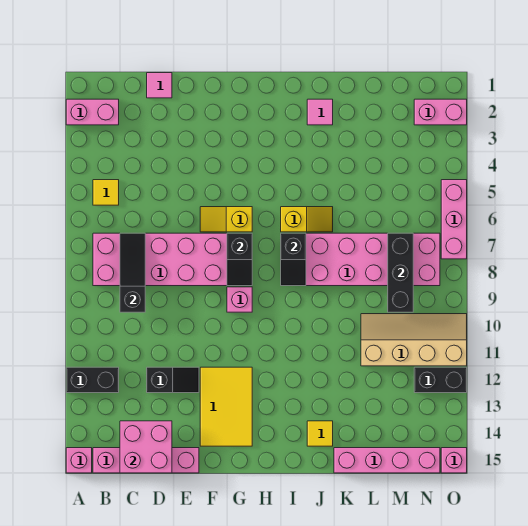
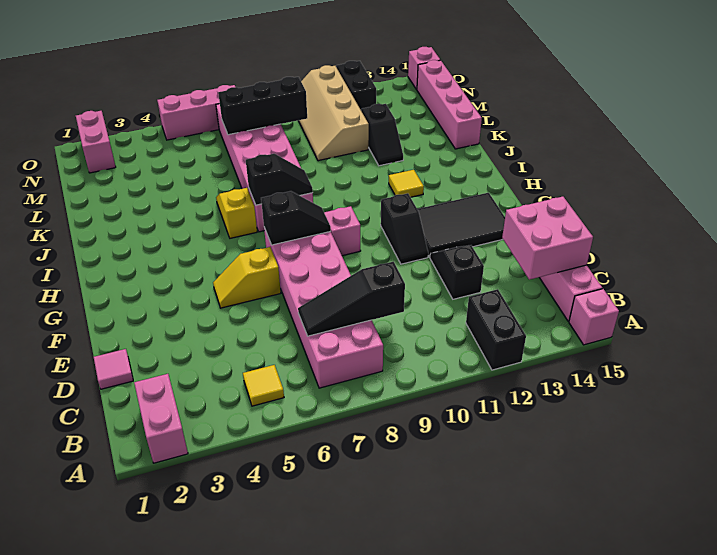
yellow 1x2 slope [200,207,252,232] -> yellow 1x2 slope turned to [213,247,281,308]
none -> black 1x2 slope [381,193,428,264]
yellow 2x3 tile [200,367,252,446] -> black 2x3 tile [417,193,505,257]
pink 1x1 tile [307,99,333,125] -> none
yellow 1x1 tile [307,421,333,446] -> yellow 1x1 tile moved to [389,170,424,197]
none -> black 1x2 slope [361,104,403,166]

